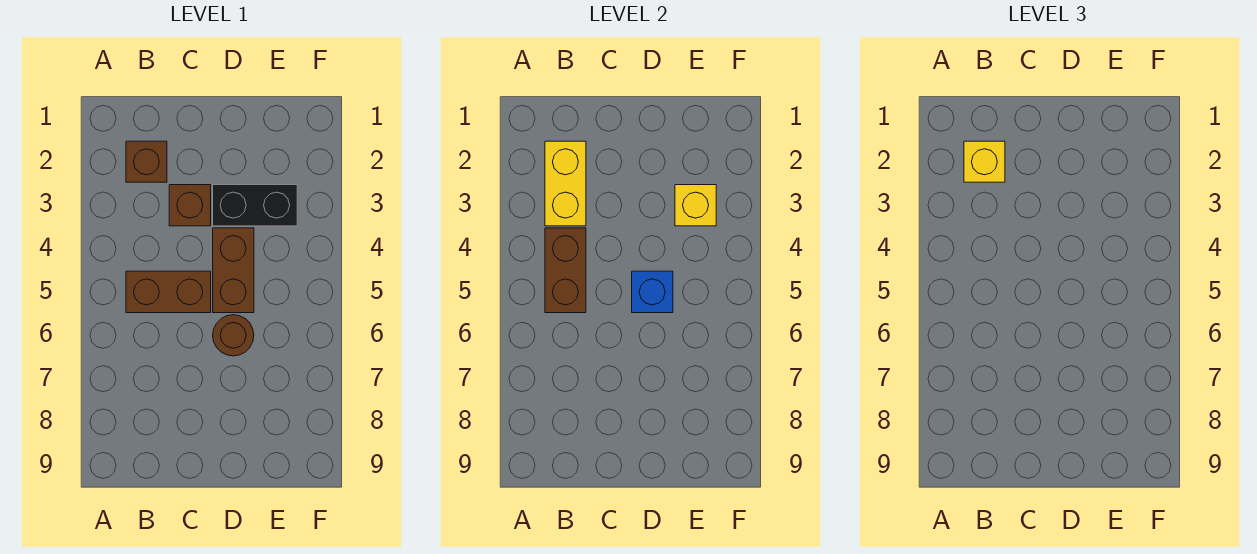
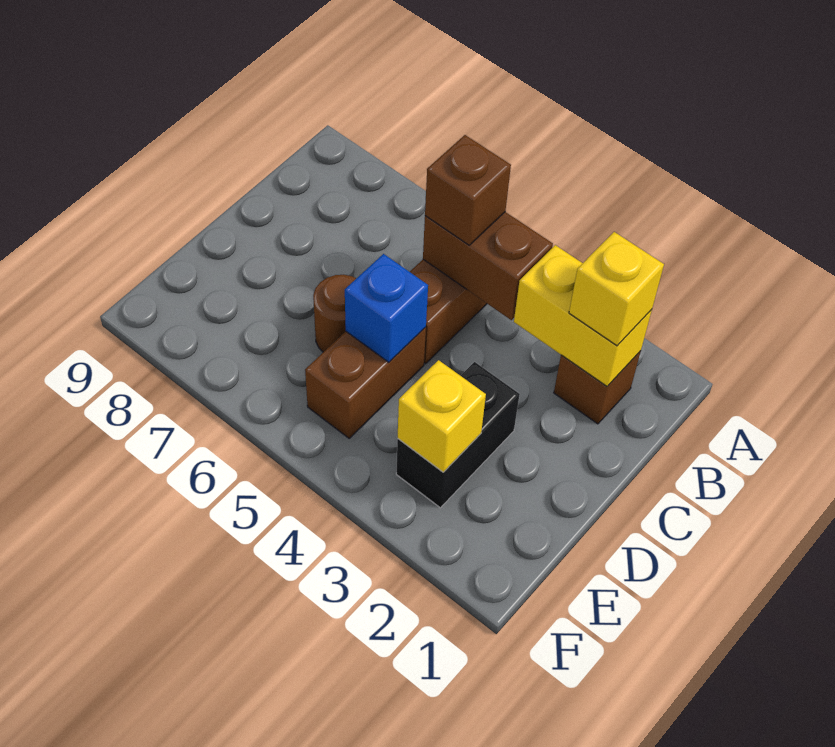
brown 1x1 brick [169,185,211,226] -> brown 1x1 brick moved to [425,135,511,245]
brown 1x2 brick [213,228,254,313] -> brown 1x2 brick turned to [305,327,426,438]

